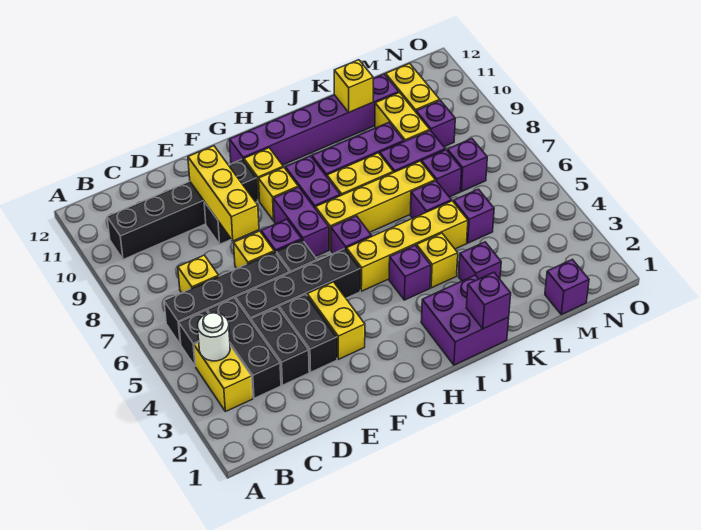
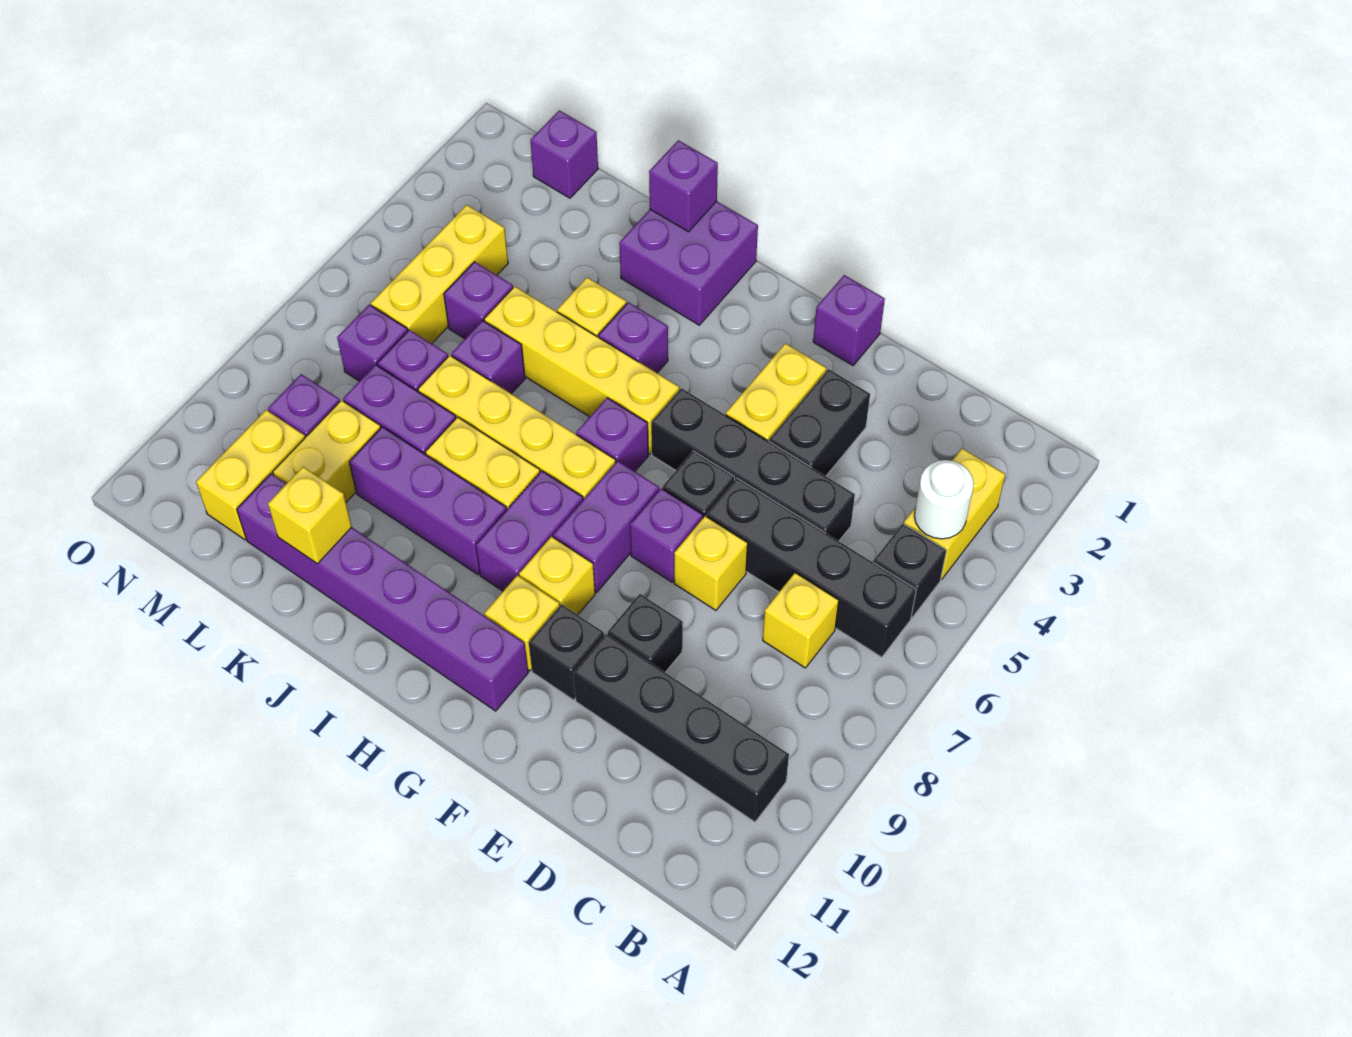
black 1x3 brick [207,298,281,398] -> none
black 1x2 brick [251,307,309,385] -> none
yellow 1x3 brick [188,146,259,241] -> yellow 1x3 brick moved to [371,205,508,344]
purple 1x1 brick [459,242,501,281] -> purple 1x1 brick moved to [813,275,885,365]

